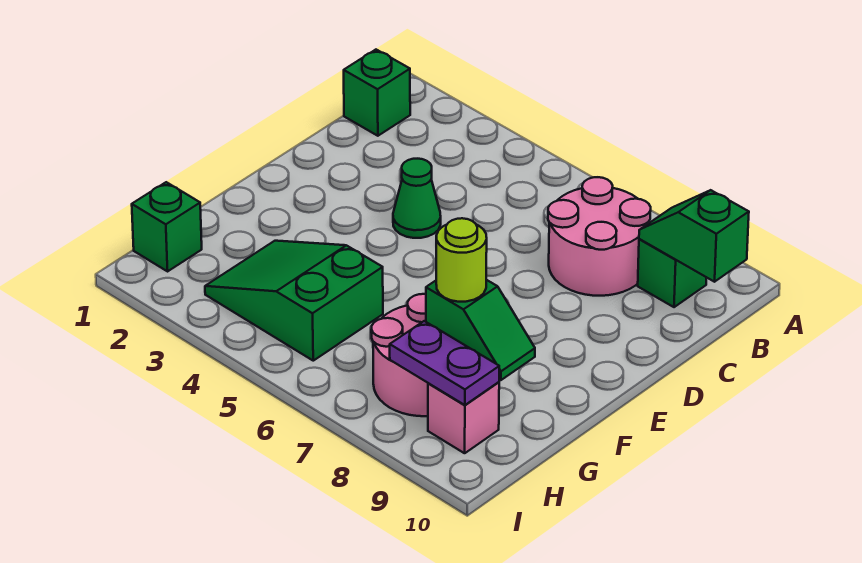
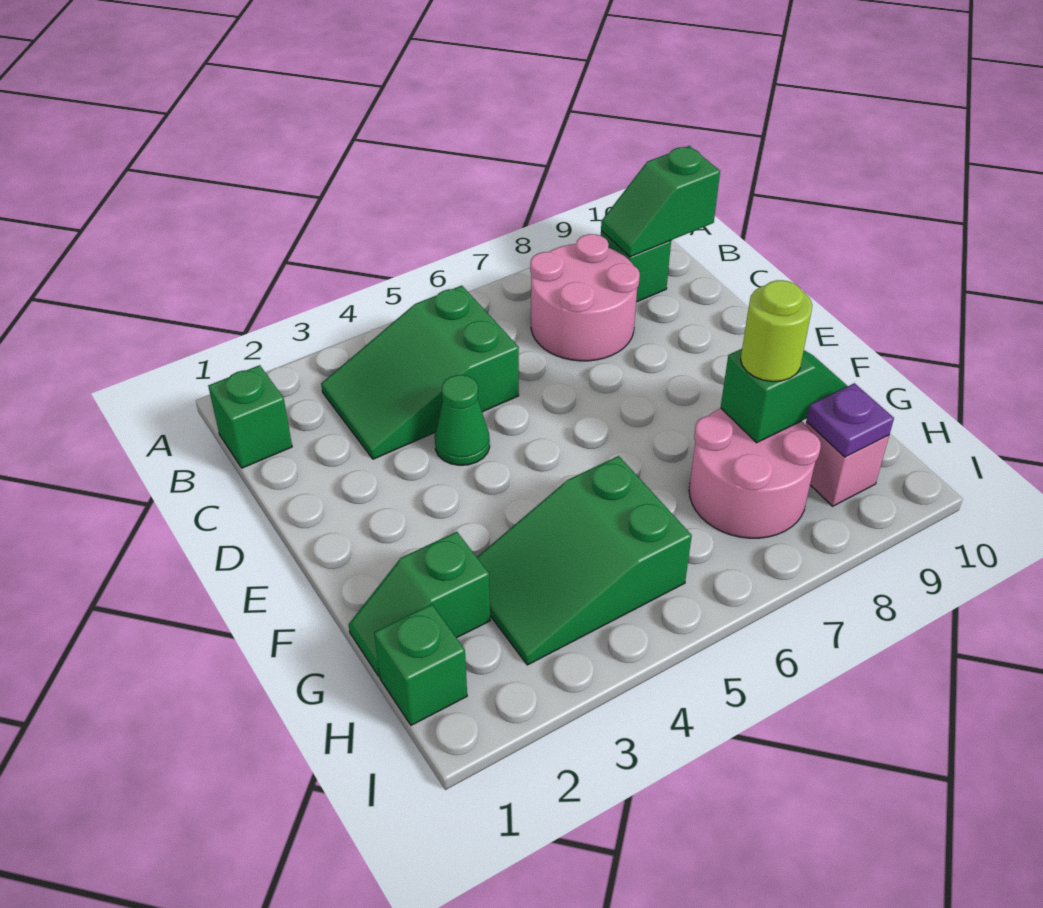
none -> green 2x3 slope [321,286,519,459]
none -> green 1x2 slope [349,532,490,676]
purple 1x2 plate [390,321,499,405] -> purple 1x1 plate [806,383,894,457]

